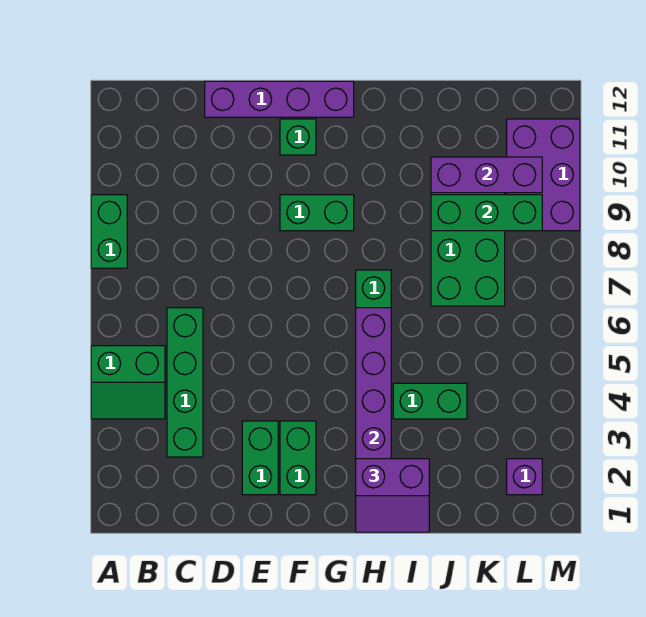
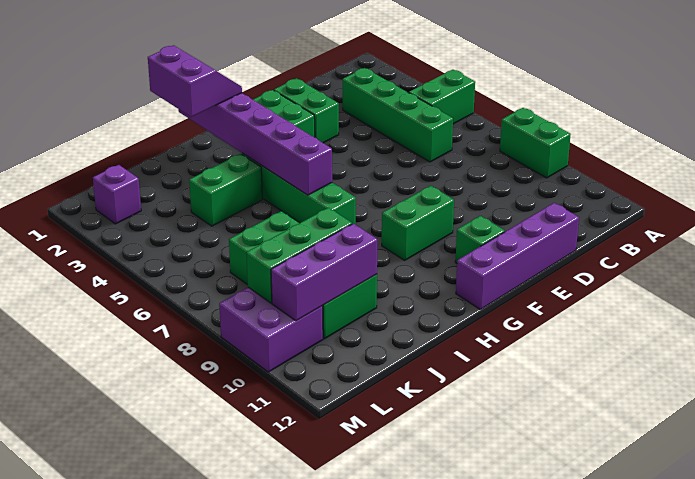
purple 2x2 slope [356,459,429,532] -> purple 2x2 slope turned to [148,45,242,117]
purple 2x3 brick [507,119,580,231] -> purple 2x2 brick [219,287,323,372]

